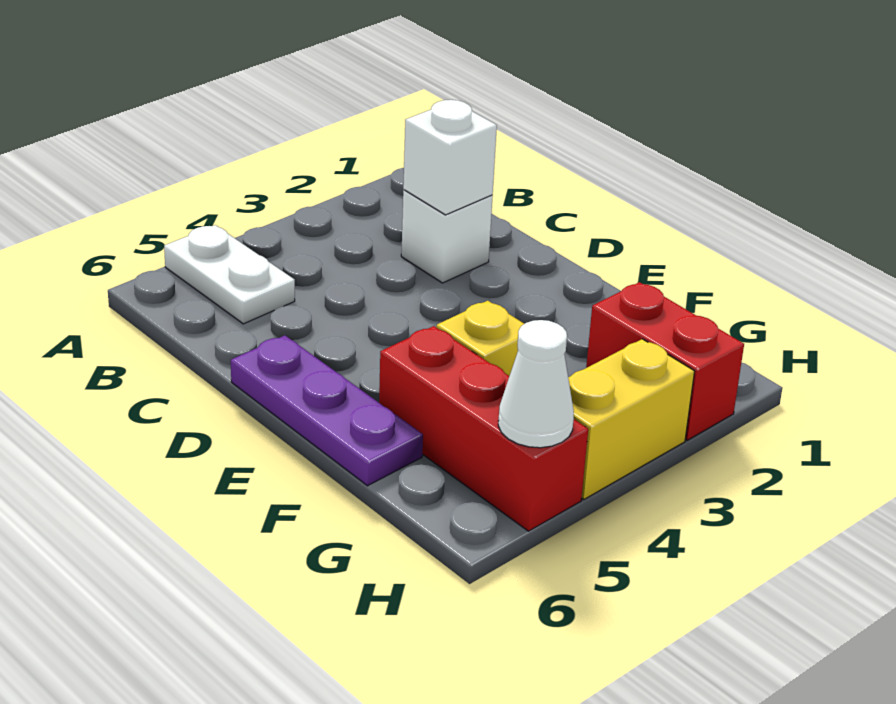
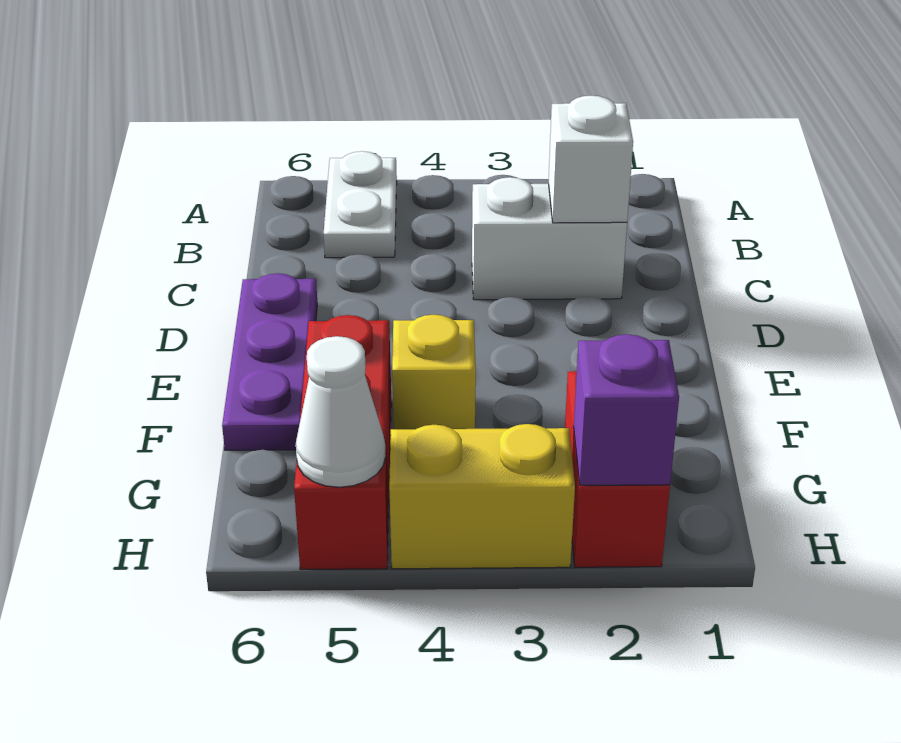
white 1x1 brick [401,190,493,283] -> white 1x2 brick [472,177,627,300]
none -> purple 1x1 brick [574,334,679,485]

